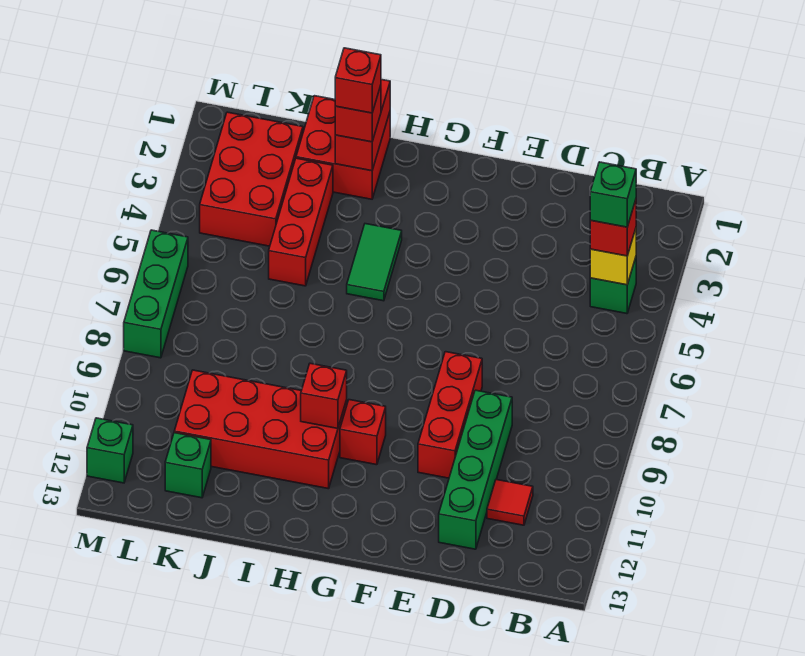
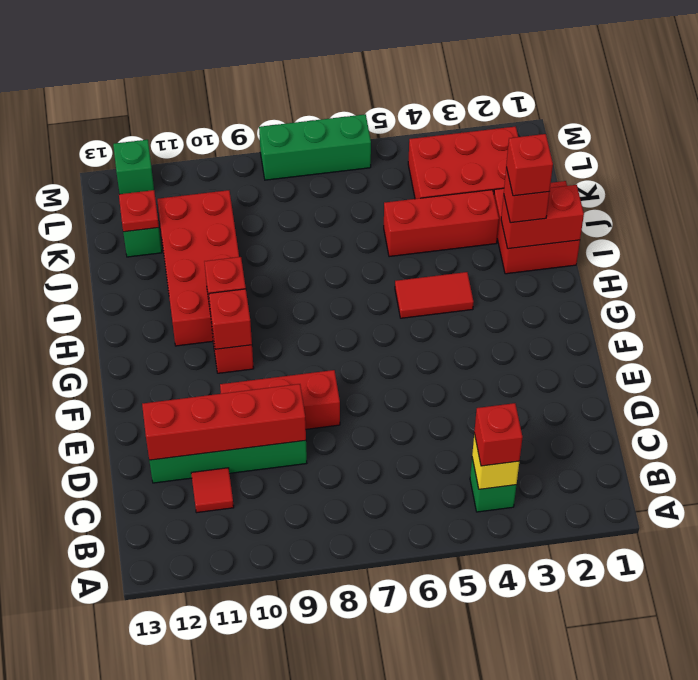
green 1x1 brick [590,162,636,227] -> none
none -> red 1x4 brick [142,384,306,460]
none -> red 1x1 brick [209,289,252,349]
green 1x2 tile [347,224,402,301] -> red 1x2 tile [395,272,474,318]
none -> red 1x1 plate [119,190,159,232]

